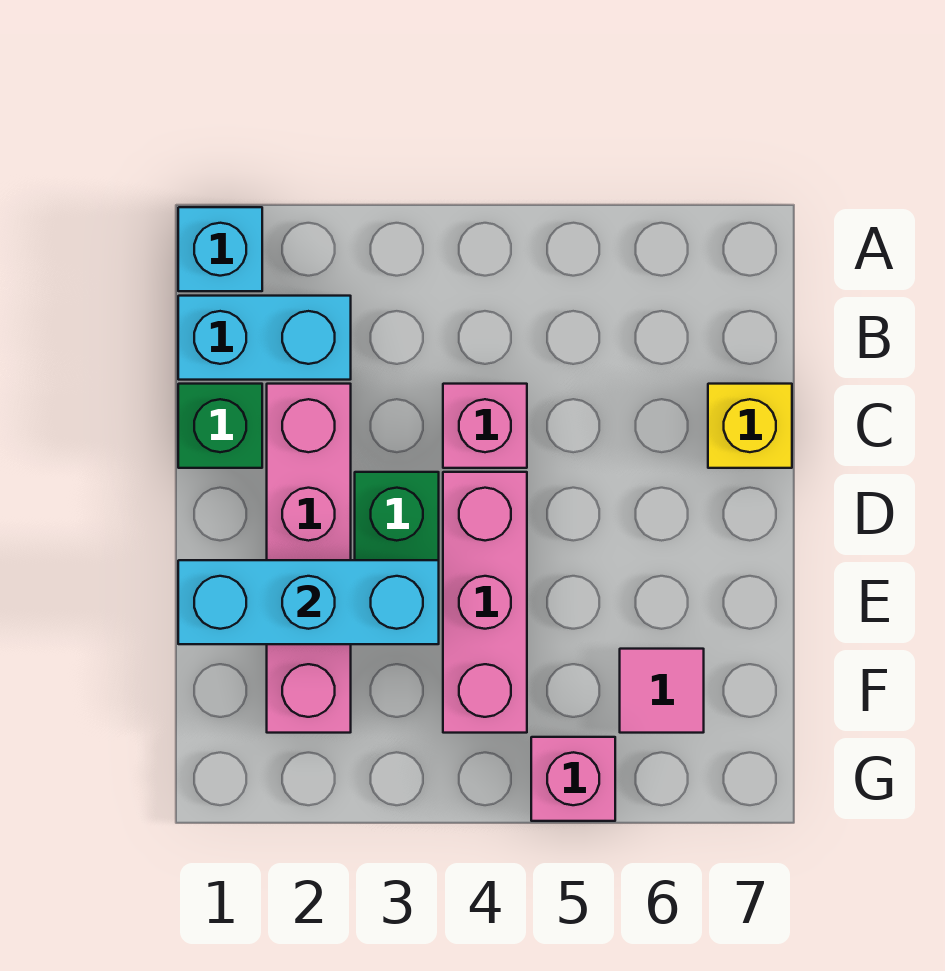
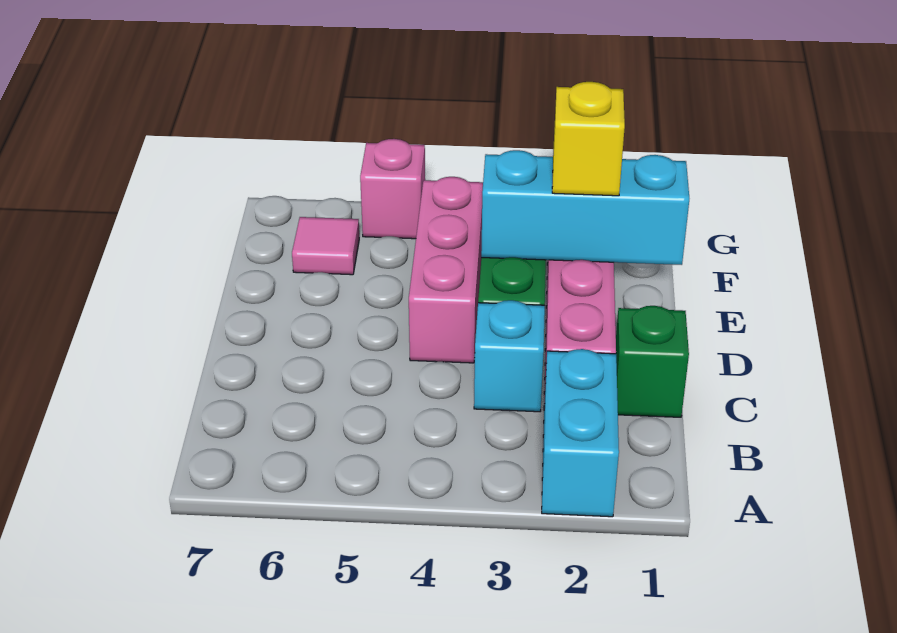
cyan 1x1 brick [178,207,262,291] -> cyan 1x1 brick moved to [474,300,545,412]
cyan 1x2 brick [178,296,351,380] -> cyan 1x2 brick turned to [542,349,619,517]
pink 1x1 brick [443,384,527,468] -> none
yellow 1x1 brick [708,384,792,468] -> yellow 1x1 brick moved to [552,82,625,196]

